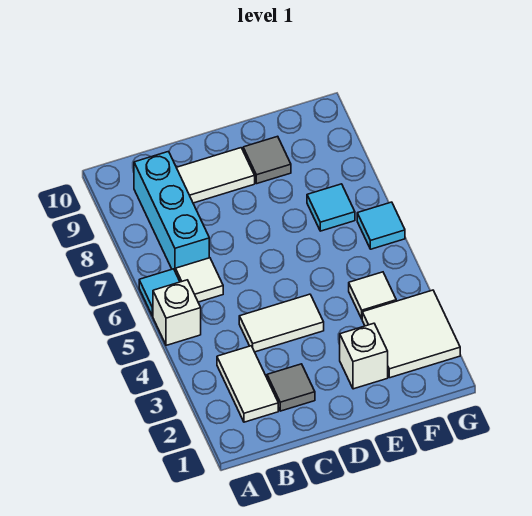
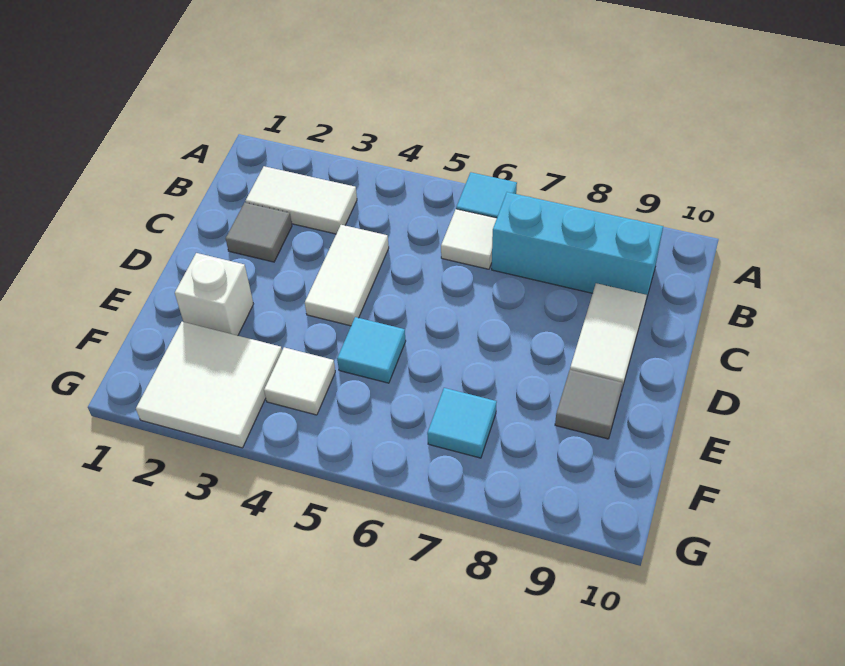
white 1x1 brick [153,280,201,345] -> none
cyan 1x1 tile [357,202,405,249] -> cyan 1x1 tile moved to [337,317,406,383]

